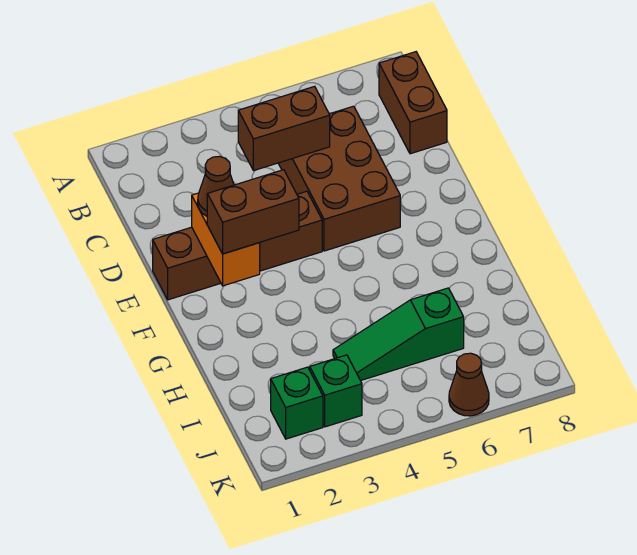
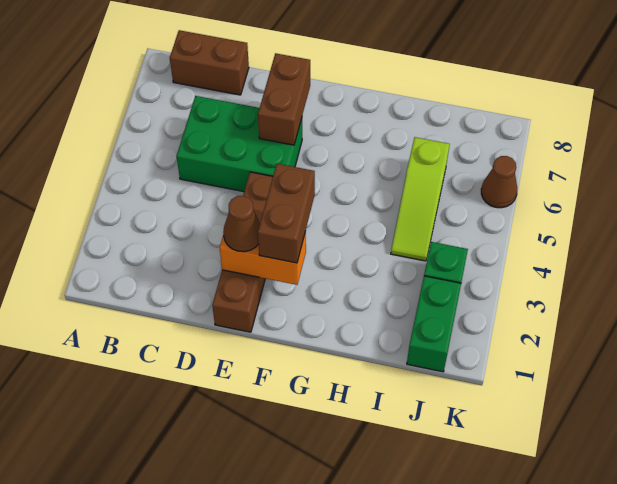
brown 1x2 brick [238,86,330,171] -> brown 1x2 brick moved to [258,53,310,145]
brown 2x3 brick [278,106,400,251] -> green 2x3 brick [176,96,302,192]
green 1x3 slope [333,288,464,381] -> lime 1x3 slope [391,137,450,261]
green 1x1 brick [271,367,323,439] -> green 1x2 brick [407,276,461,372]

